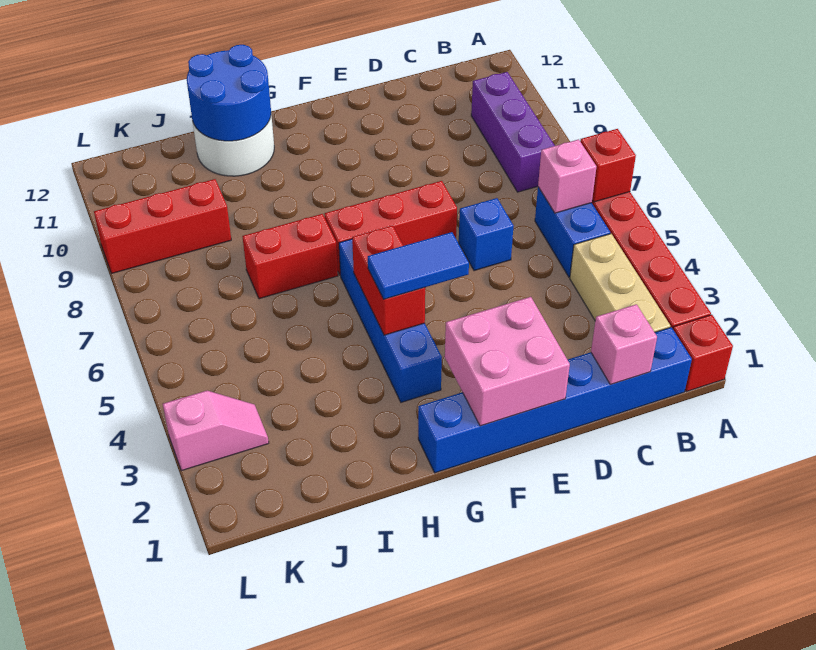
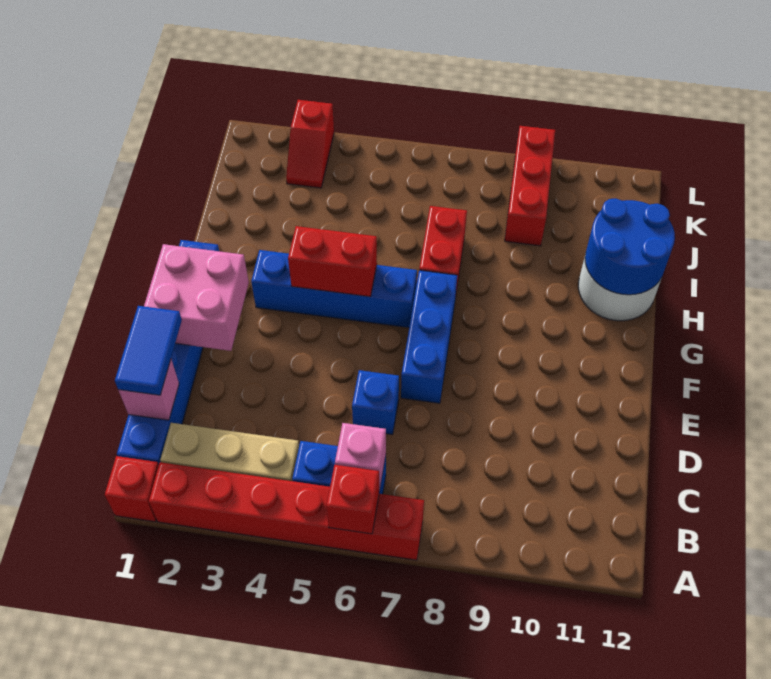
purple 1x3 brick [471,72,555,192] -> none
red 1x3 brick [325,181,457,274] -> blue 1x3 brick [401,270,458,403]
blue 1x2 tile [368,232,469,299] -> blue 1x2 tile moved to [115,306,182,395]
pink 1x2 slope [163,391,269,471] -> red 1x2 slope [286,100,334,188]

